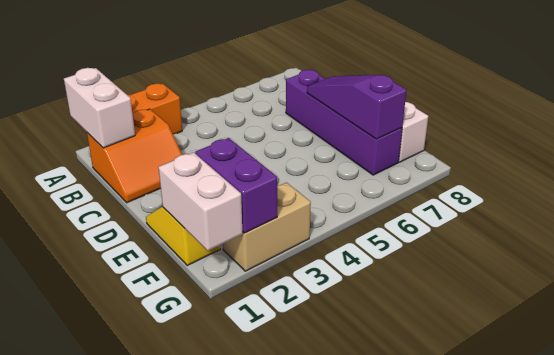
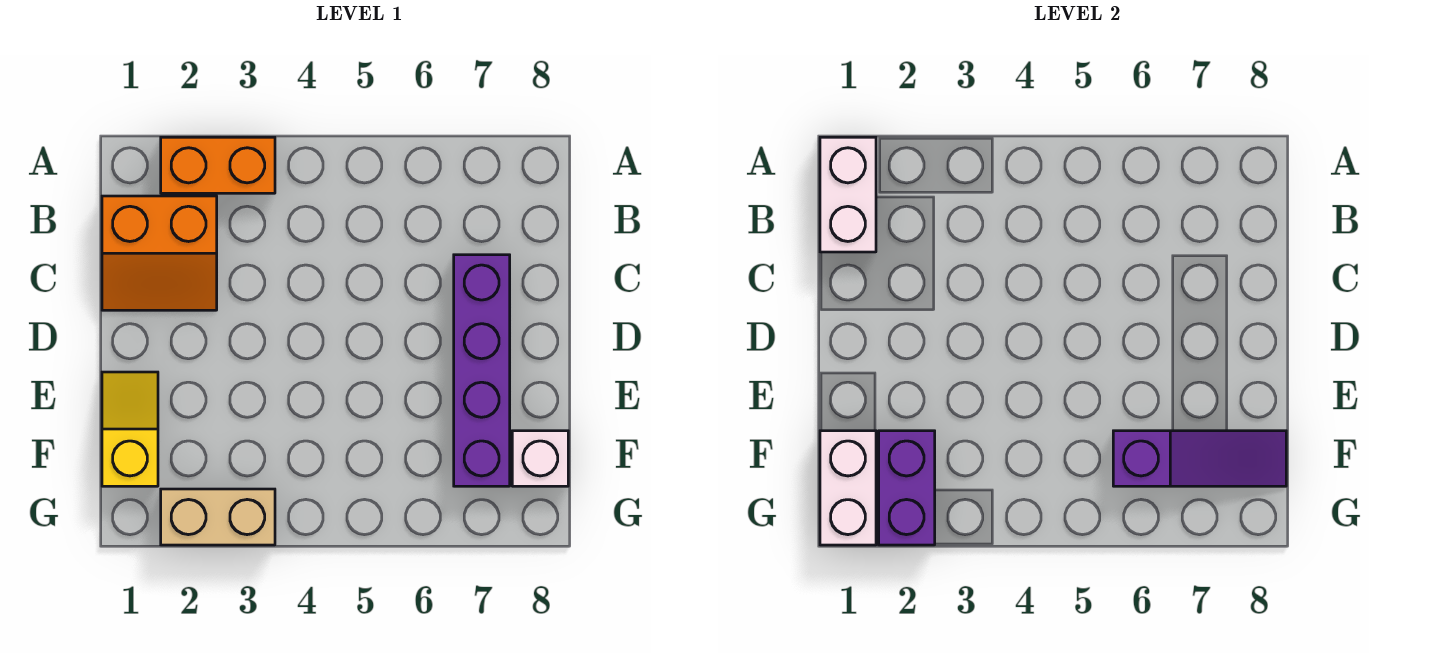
purple 1x3 slope [307,75,406,139] -> purple 1x3 slope turned to [1113,431,1286,486]

